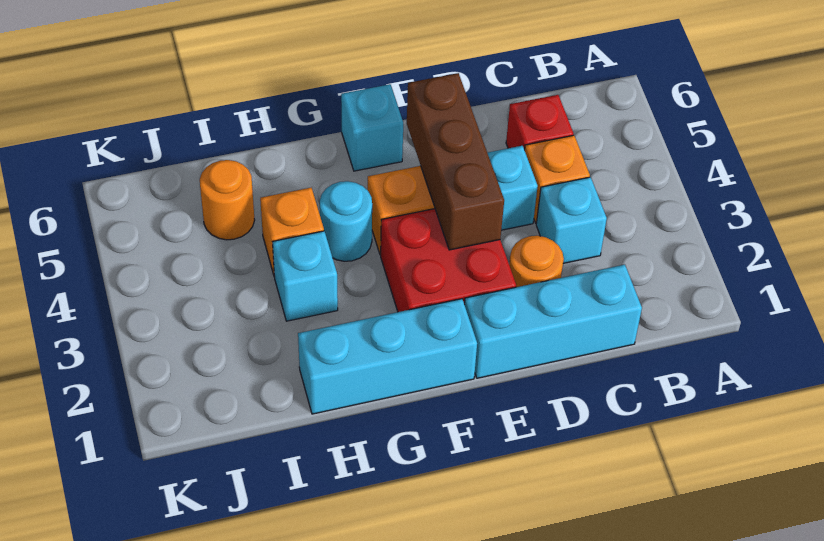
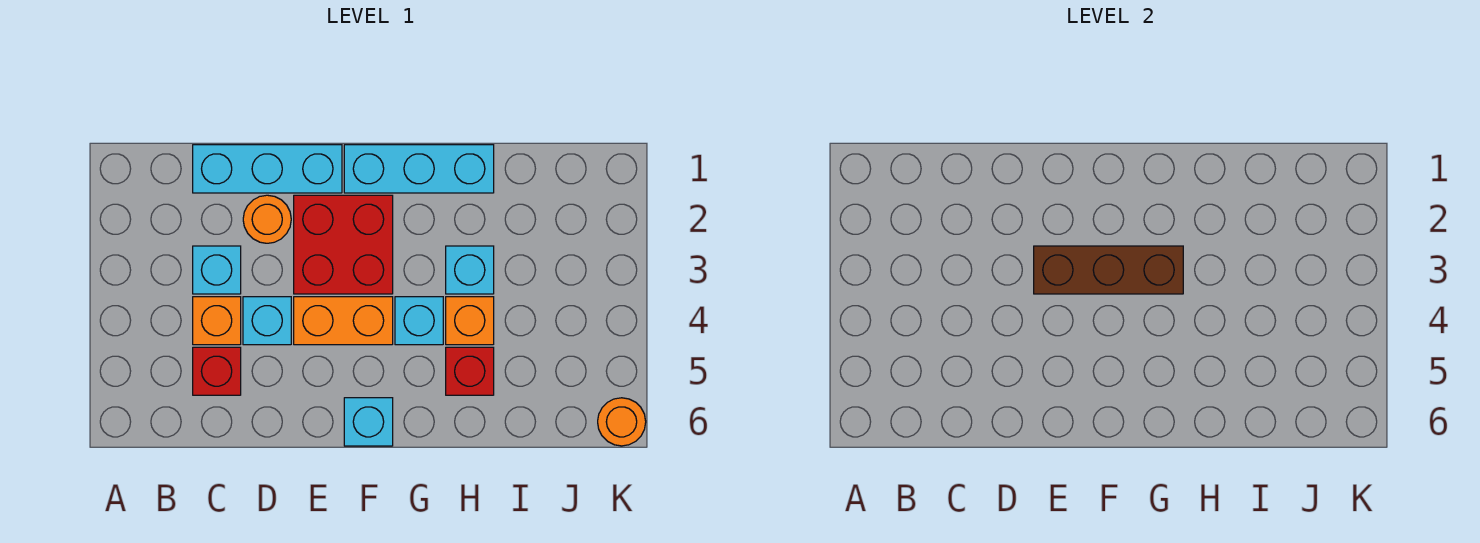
brown 1x3 brick [407,73,504,250] -> brown 1x3 brick turned to [1034,246,1183,294]
cyan 1x1 round brick [320,181,372,261] -> cyan 1x1 brick [395,297,443,345]
none -> red 1x1 brick [446,347,494,395]
orange 1x1 round brick [200,160,255,240] -> orange 1x1 round brick moved to [598,398,646,446]

